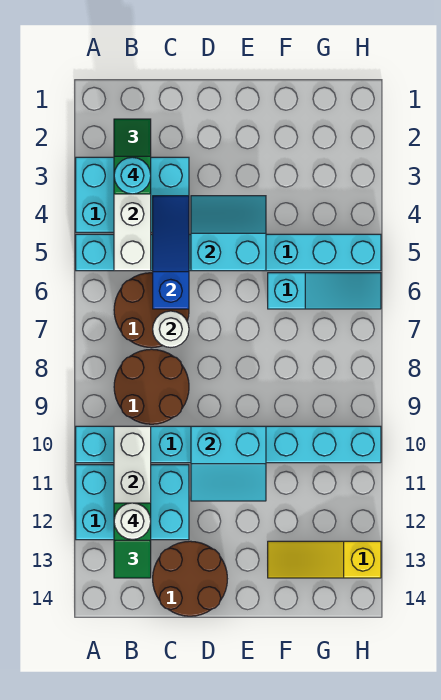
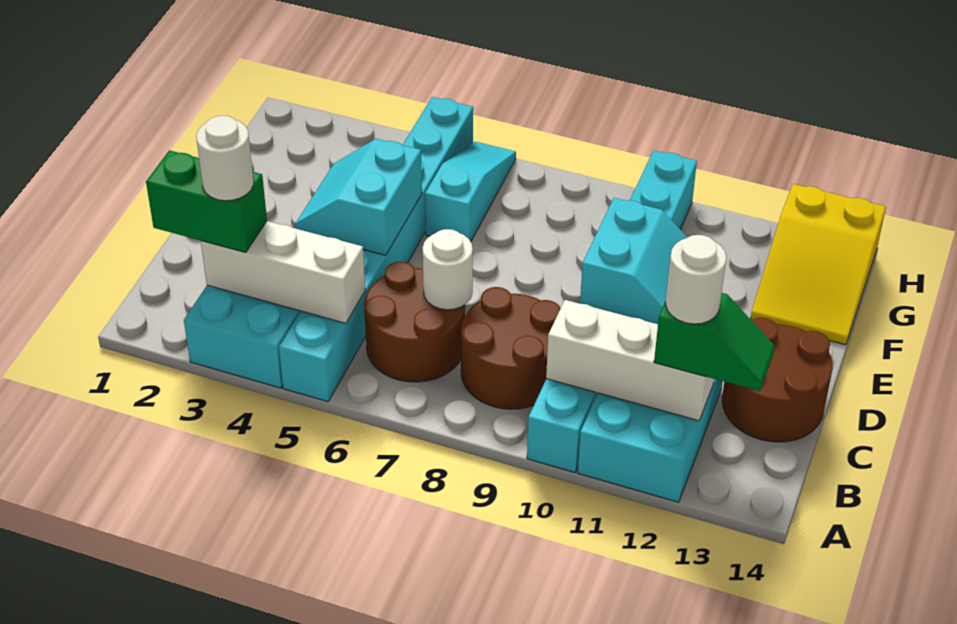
green 1x2 slope [114,119,151,194] -> green 1x2 brick [146,150,267,252]
cyan 1x1 round brick [114,157,151,194] -> white 1x1 round brick [196,115,254,201]
blue 1x3 slope [153,196,189,309] -> none
yellow 1x3 slope [268,541,381,578] -> yellow 2x3 slope [751,184,886,345]

